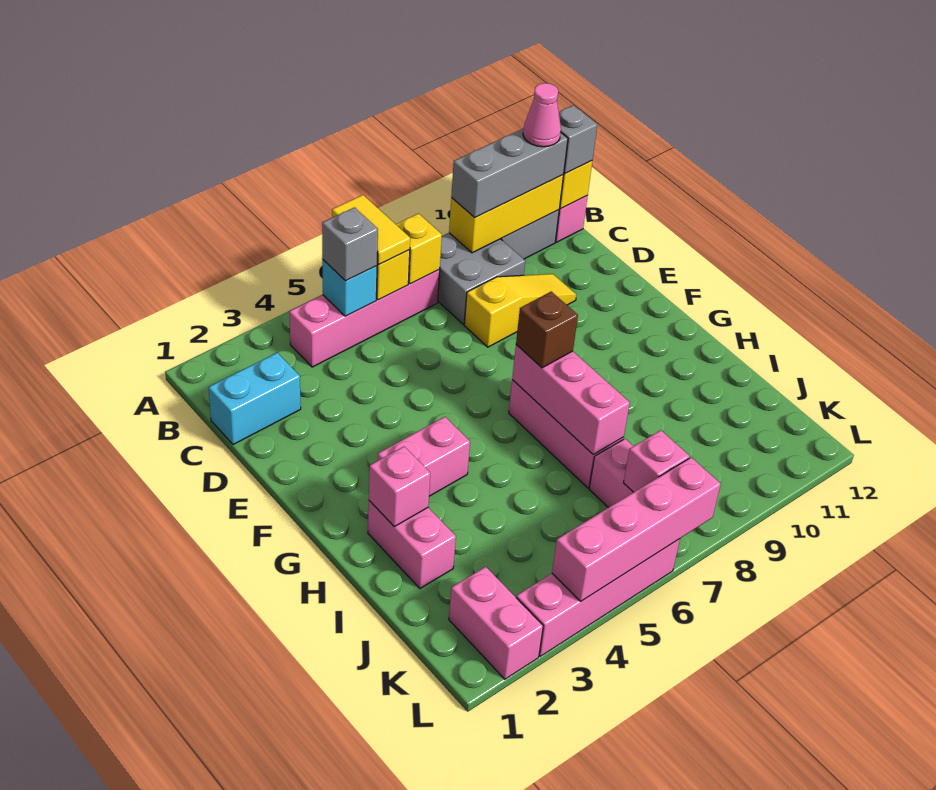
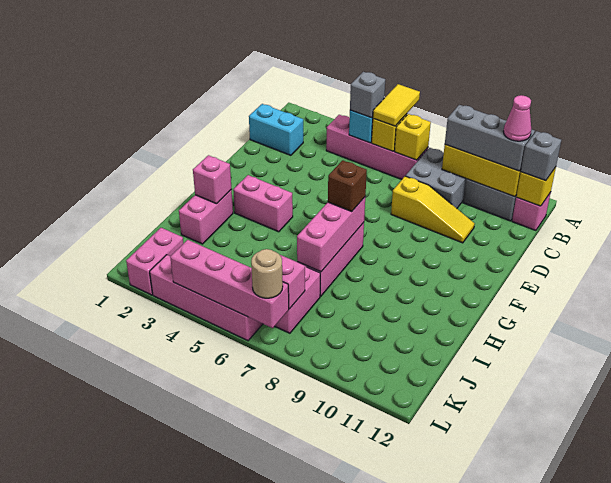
none -> tan 1x1 round brick [251,249,283,298]

